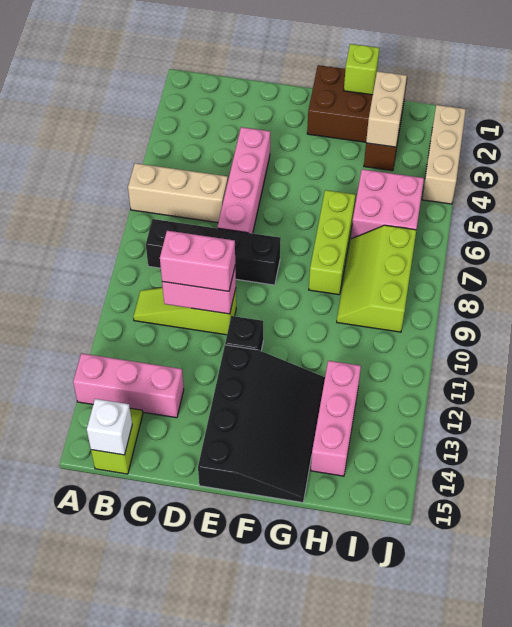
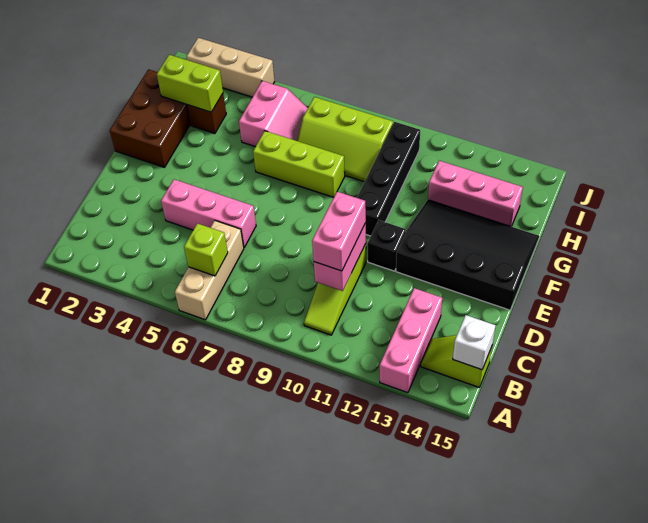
black 1x4 brick [146,219,281,285] -> black 1x4 brick moved to [357,122,420,236]
pink 1x4 brick [217,127,270,233] -> pink 1x3 brick [161,179,256,247]
lime 1x1 brick [344,44,379,95] -> lime 1x1 brick moved to [184,223,228,276]
tan 1x2 brick [366,71,407,147] -> lime 1x2 brick [157,55,223,112]
pink 2x2 brick [351,169,424,239] -> pink 2x2 slope [239,81,308,147]

